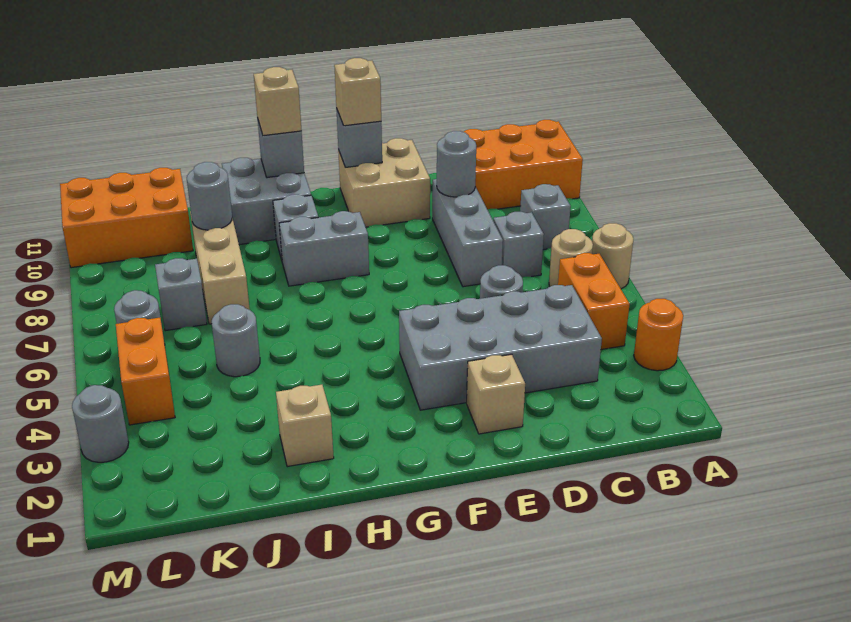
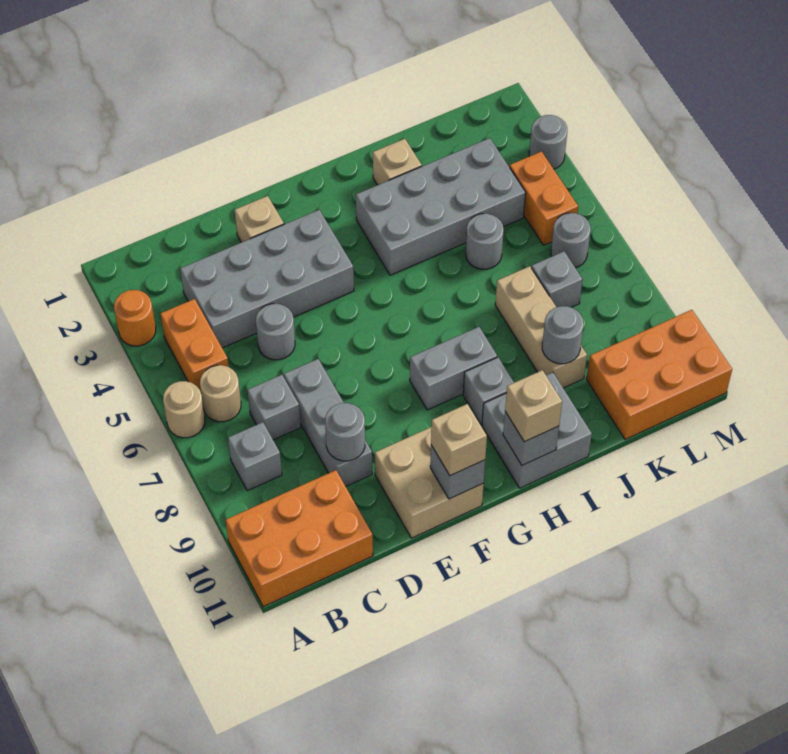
none -> grey 2x4 brick [356,138,526,275]

